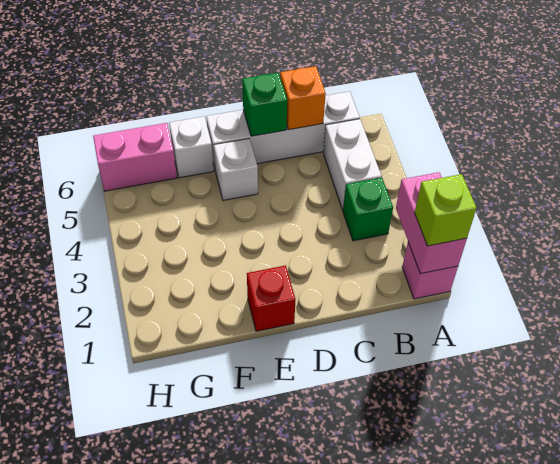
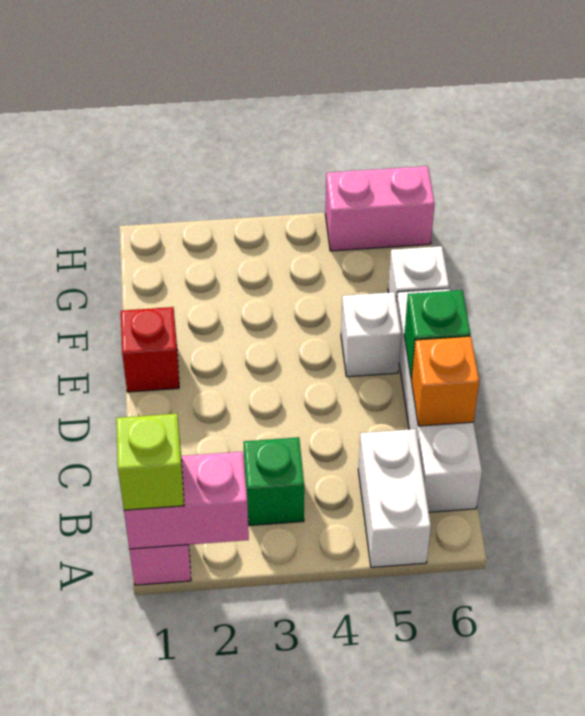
white 1x2 brick [323,119,382,210] -> white 1x2 brick turned to [358,429,431,567]
pink 1x2 brick [93,123,177,191] -> pink 1x2 brick turned to [325,166,435,251]

